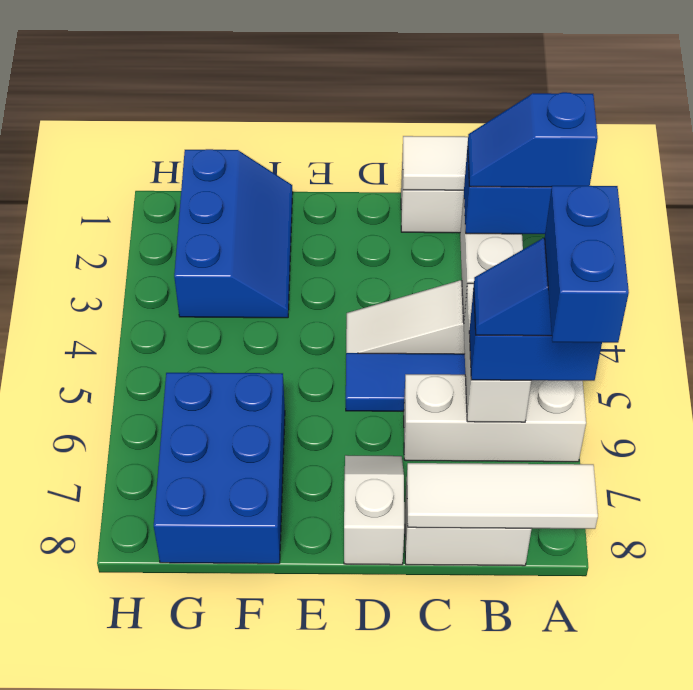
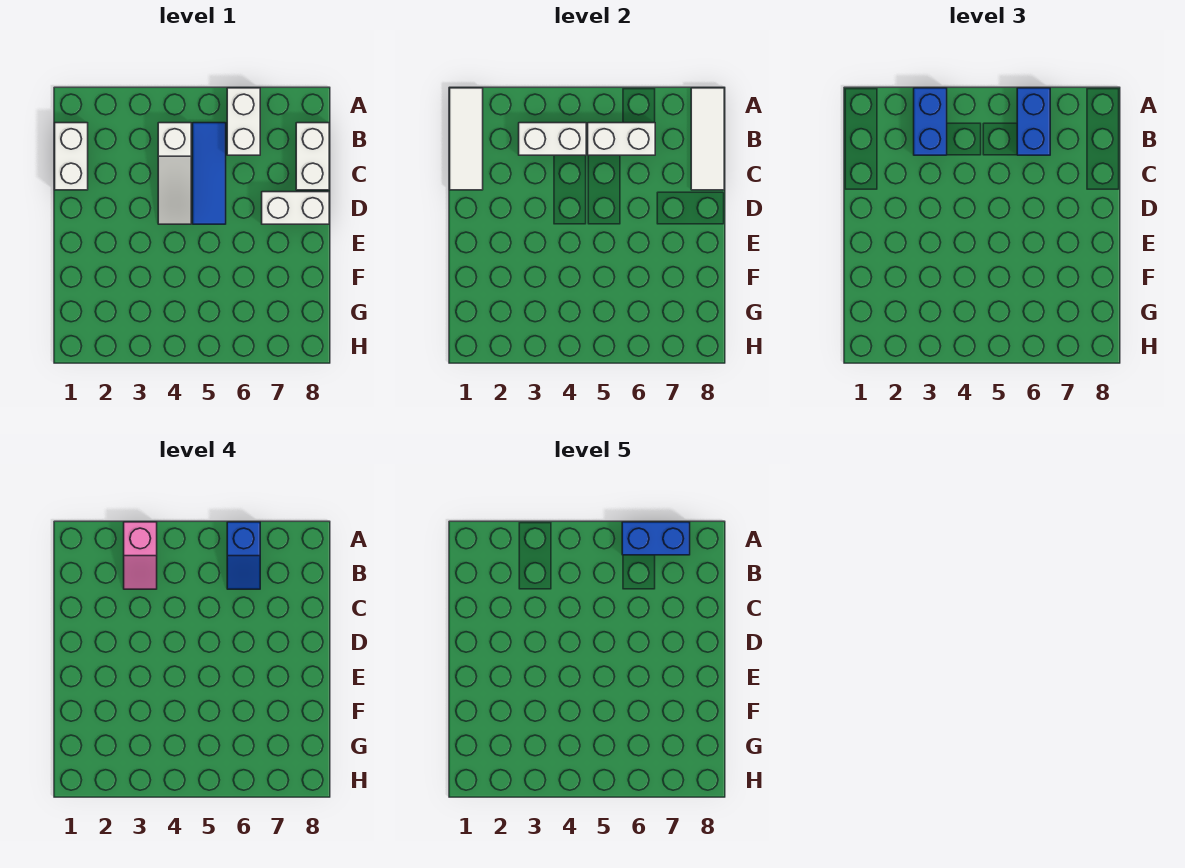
blue 1x2 slope [468,92,598,187] -> pink 1x2 slope [124,522,157,589]
white 1x3 brick [404,374,586,462] -> white 1x2 brick [227,88,260,155]
white 1x2 slope [344,455,404,565] -> white 1x2 brick [262,192,329,224]
blue 2x3 slope [174,149,293,318] -> none
blue 2x3 brick [154,373,285,564] -> none

